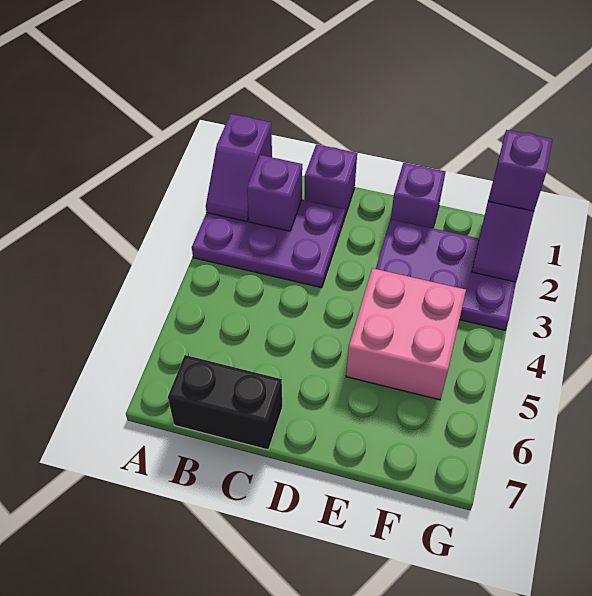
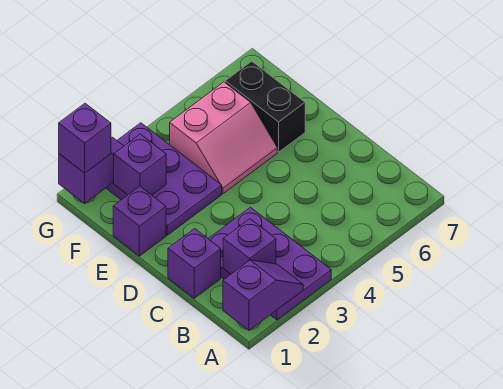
black 1x2 brick [168,355,282,450] -> black 1x2 brick moved to [225,61,305,152]
pink 2x2 brick [346,268,466,400] -> pink 2x2 slope [170,82,277,194]
none -> purple 1x1 brick [114,134,166,195]

